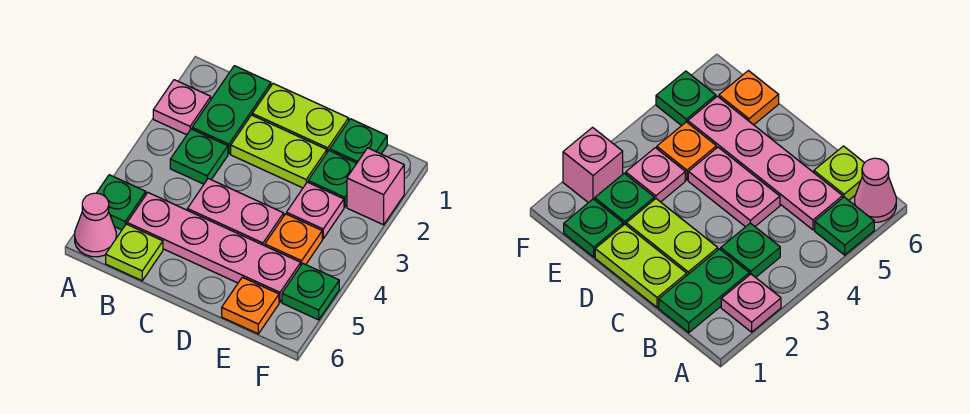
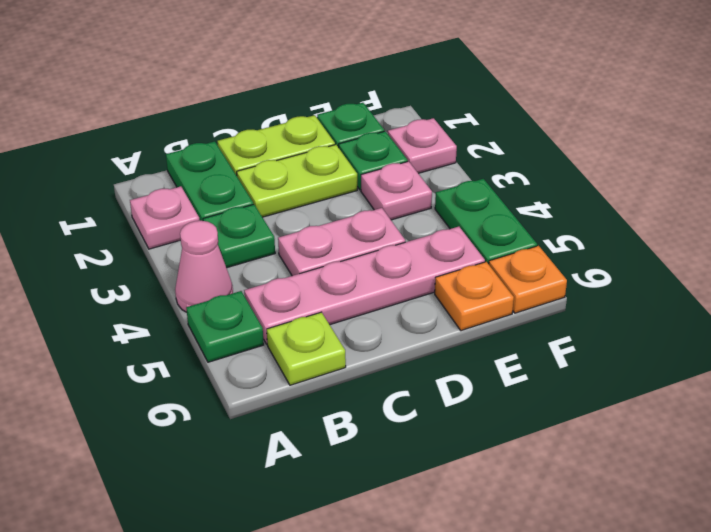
pink 1x1 cone [75,193,116,257] -> pink 1x1 cone moved to [175,221,233,312]
orange 1x1 plate [265,214,322,265] -> orange 1x1 plate moved to [489,246,567,313]
pink 1x1 brick [347,148,404,225] -> pink 1x1 plate [388,118,457,173]
green 1x1 plate [282,263,339,320] -> green 1x2 plate [435,179,537,264]

